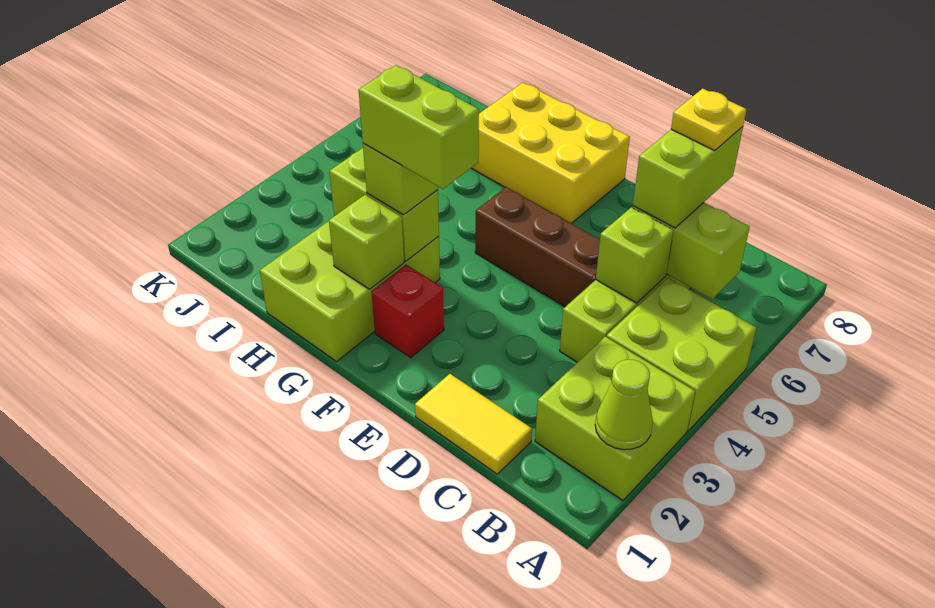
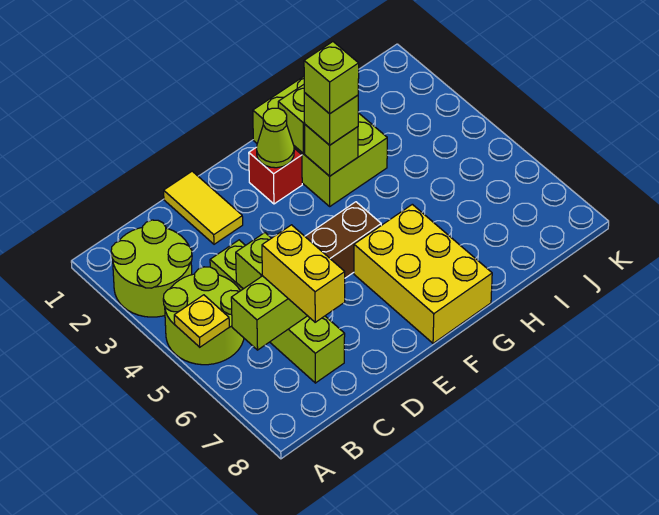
lime 2x2 brick [535,337,695,500] -> lime 2x2 round brick [111,220,192,317]
lime 1x1 cone [595,360,653,450] -> lime 1x1 cone moved to [257,108,294,168]
lime 2x2 brick [607,278,756,431] -> lime 2x2 round brick [163,267,244,365]
yellow 1x2 tile [415,374,532,474] -> yellow 1x2 tile turned to [164,171,243,244]
lime 1x2 brick [633,127,743,228] -> yellow 1x2 brick [262,225,345,322]
yellow 1x1 plate [671,89,747,151] -> yellow 1x1 plate moved to [174,295,229,347]
lime 1x2 brick [359,65,479,189] -> lime 1x1 brick [304,42,359,114]
yellow 2x3 brick [471,83,630,223] -> yellow 2x3 brick turned to [354,204,492,343]
lime 1x2 brick [329,148,439,261] -> lime 1x1 brick [305,125,358,176]

